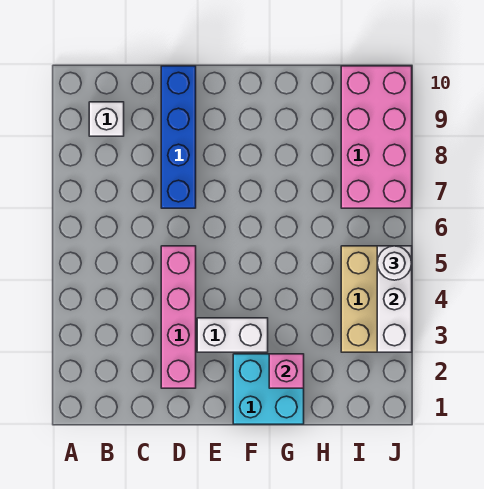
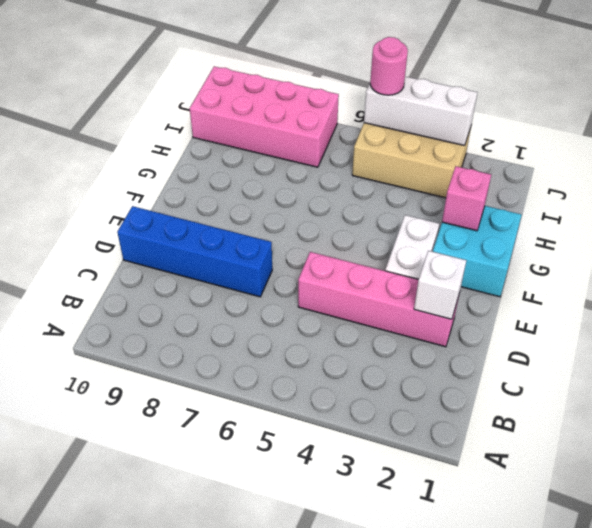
white 1x1 brick [89,102,124,136] -> white 1x1 brick moved to [414,251,466,319]
white 1x1 round brick [377,246,412,280] -> pink 1x1 round brick [370,37,408,95]

